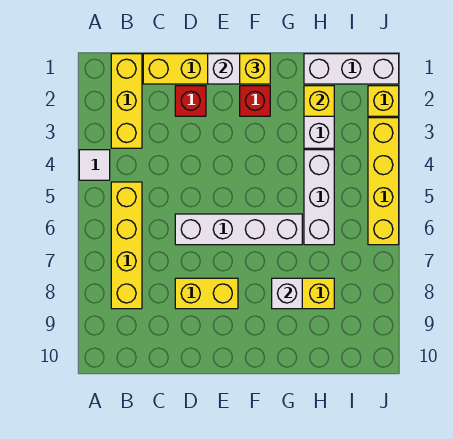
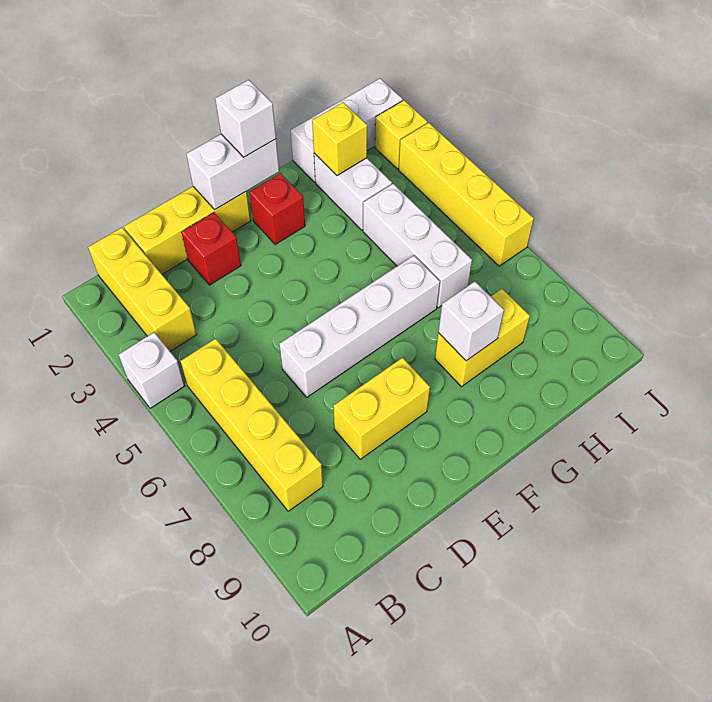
white 1x1 tile [79,150,110,180] -> white 1x1 brick [118,332,185,408]
yellow 1x1 brick [240,54,270,84] -> white 1x1 brick [215,80,276,157]

